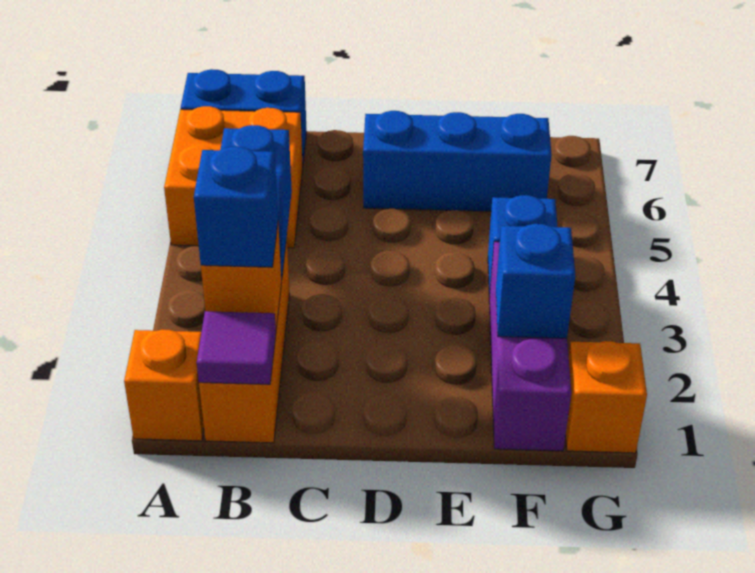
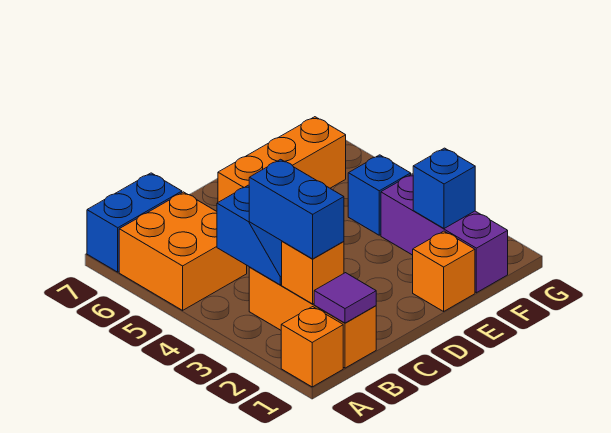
blue 1x1 brick [194,147,278,267] -> blue 1x2 brick [249,159,344,259]
blue 1x3 brick [363,111,552,211] -> orange 1x3 brick [218,117,346,202]
orange 1x1 brick [566,341,647,453] -> orange 1x1 brick moved to [413,231,475,311]

